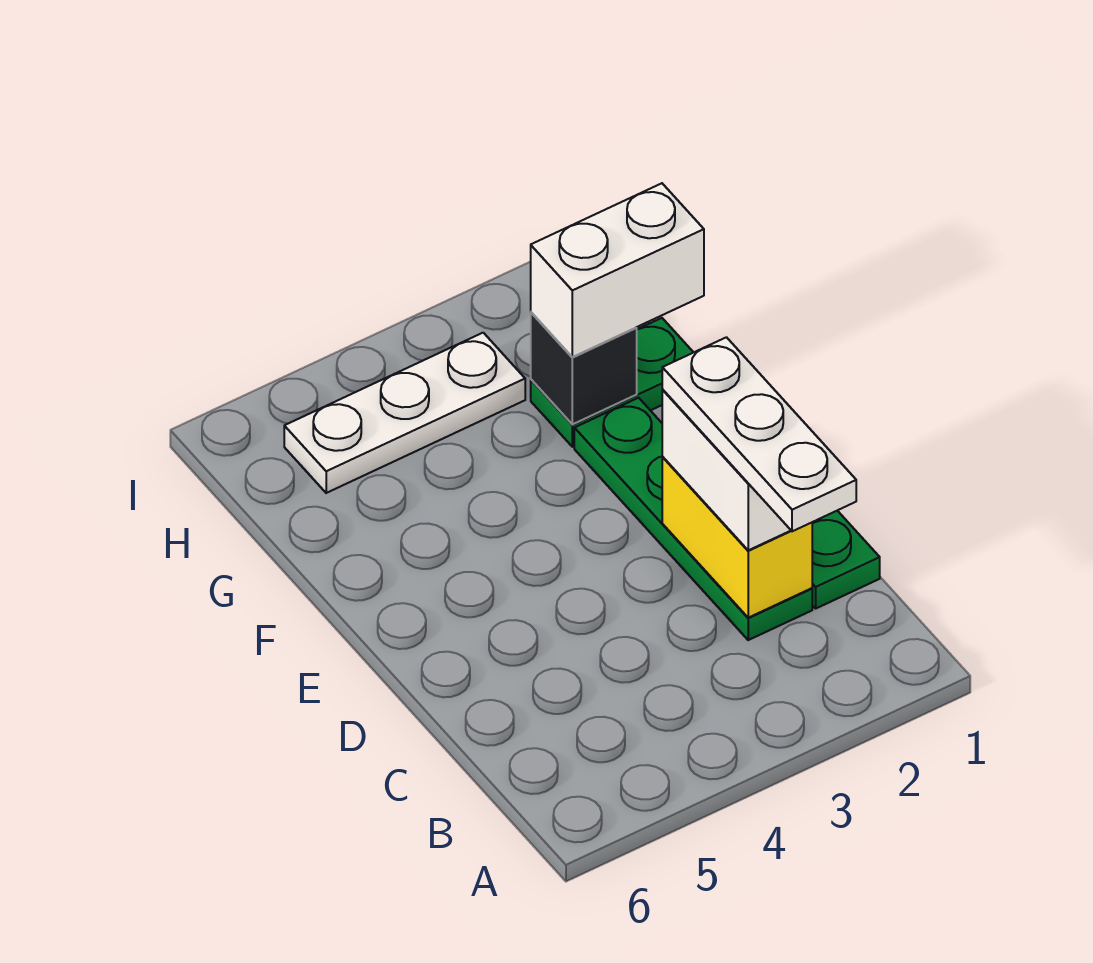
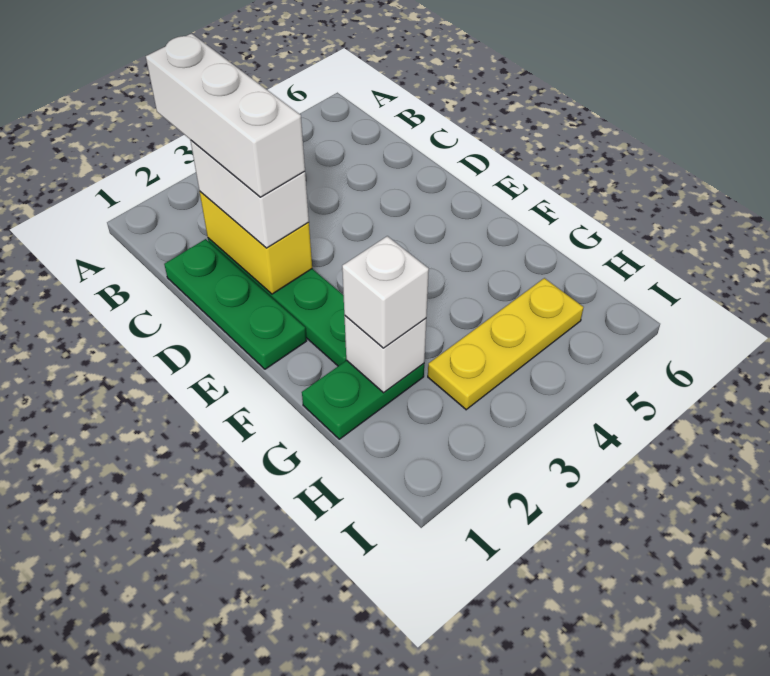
white 1x3 plate [662,337,856,531] -> white 1x3 brick [146,34,305,197]
white 1x2 brick [531,183,704,357] -> white 1x1 brick [342,236,429,348]
black 1x1 brick [531,312,637,424] -> white 1x1 brick [344,316,426,393]
white 1x3 plate [284,333,525,493] -> yellow 1x3 plate [428,278,584,410]

